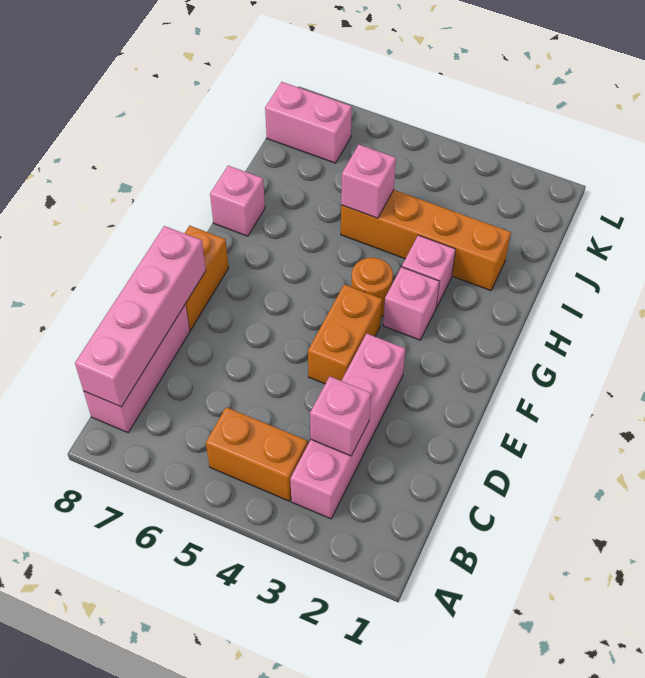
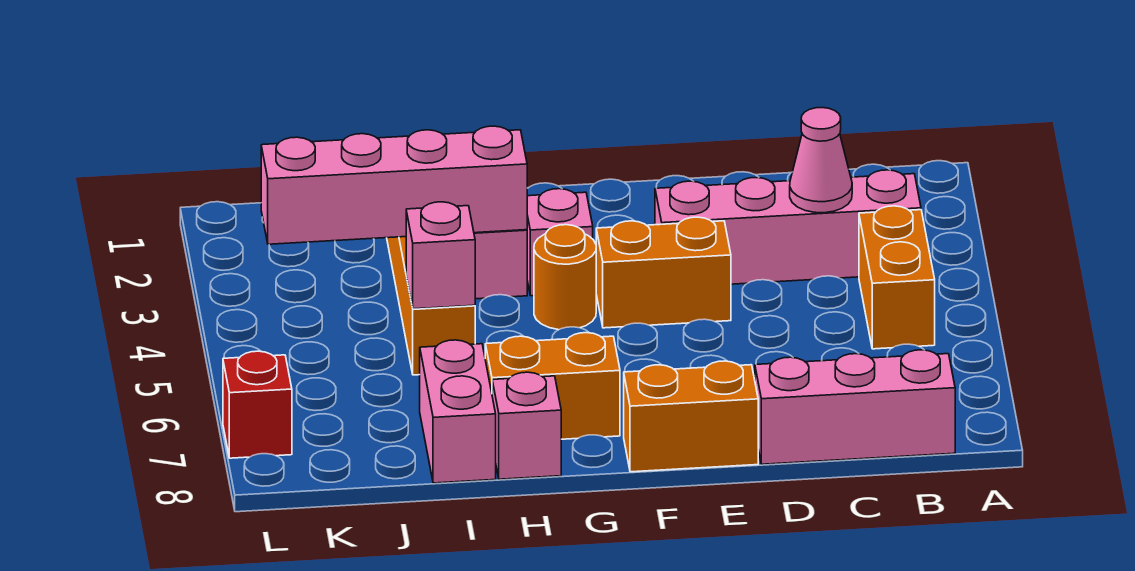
pink 1x4 brick [75,226,206,407] -> pink 1x4 brick moved to [261,126,527,244]
pink 1x1 brick [310,376,371,456] -> pink 1x1 cone [790,108,852,213]
none -> orange 1x2 brick [485,333,620,439]
pink 1x2 brick [265,82,352,163] -> pink 1x2 brick moved to [420,340,496,483]
none -> red 1x1 brick [223,351,292,458]

